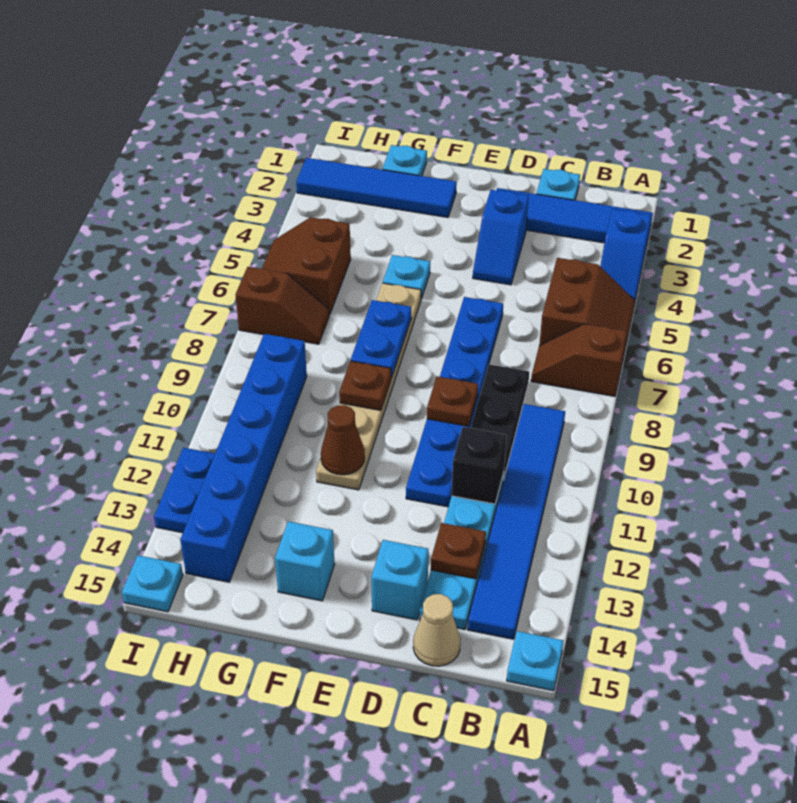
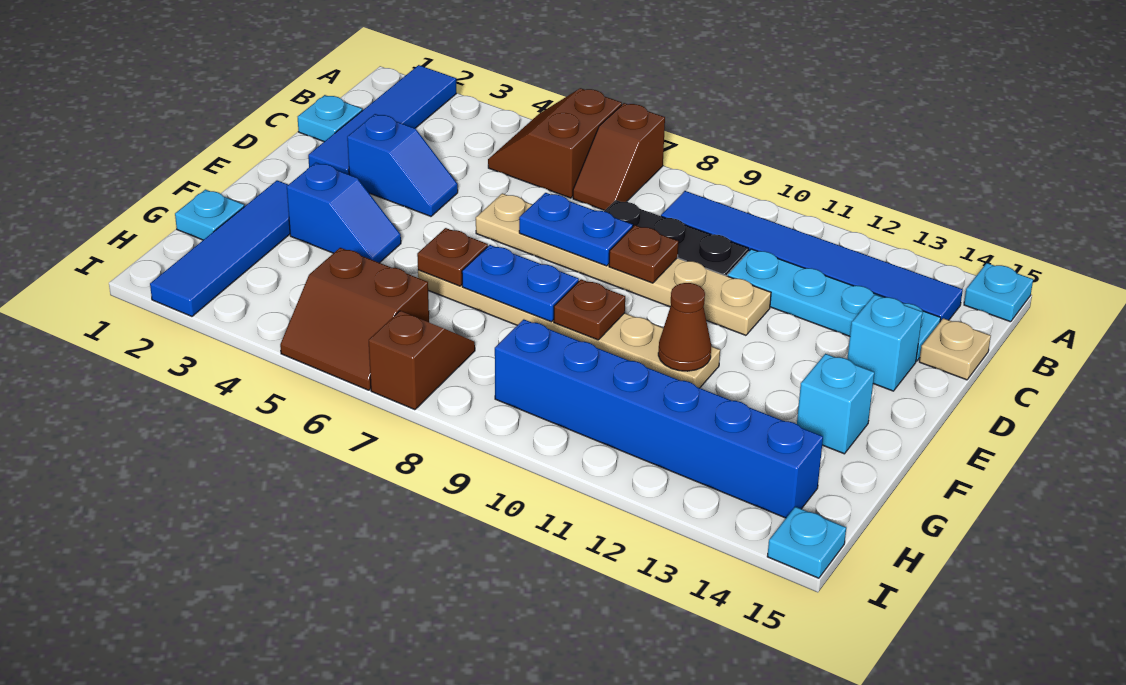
blue 1x2 slope [600,209,651,300] -> blue 1x2 slope moved to [287,163,401,263]
brown 2x2 slope [539,258,635,362] -> brown 2x2 slope turned to [488,88,622,198]
black 1x1 brick [452,427,507,504] -> none
brown 1x1 plate [431,523,486,579] -> brown 1x1 plate moved to [417,228,488,286]
tan 1x1 cone [413,594,461,666] -> tan 1x1 plate [919,318,991,380]
blue 1x6 plate [406,297,503,507] -> tan 1x6 plate [476,193,771,335]
cyan 1x1 plate [383,255,430,299] -> none
blue 1x2 plate [154,448,215,533] -> blue 1x2 plate moved to [519,193,633,266]

